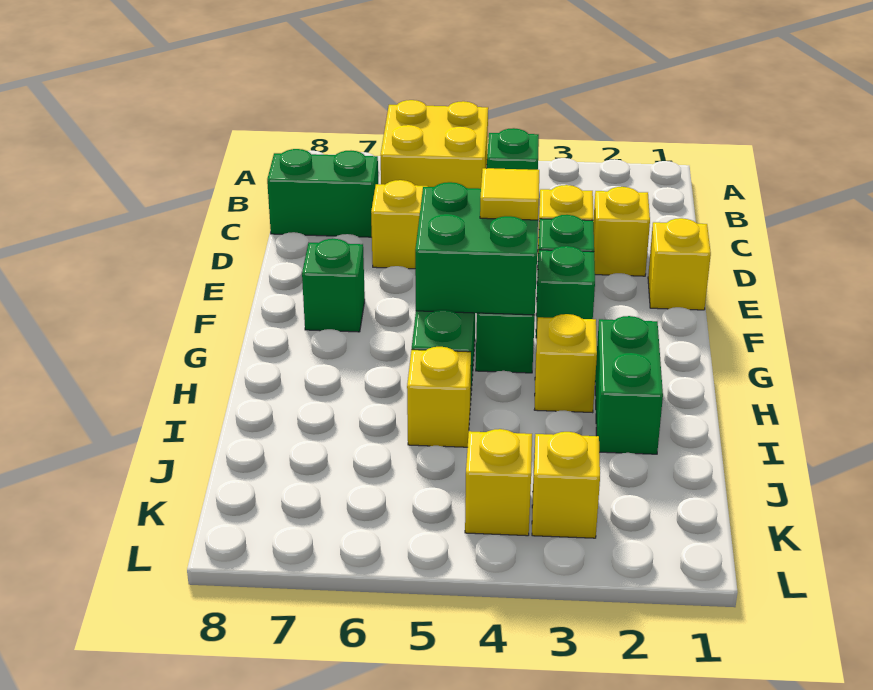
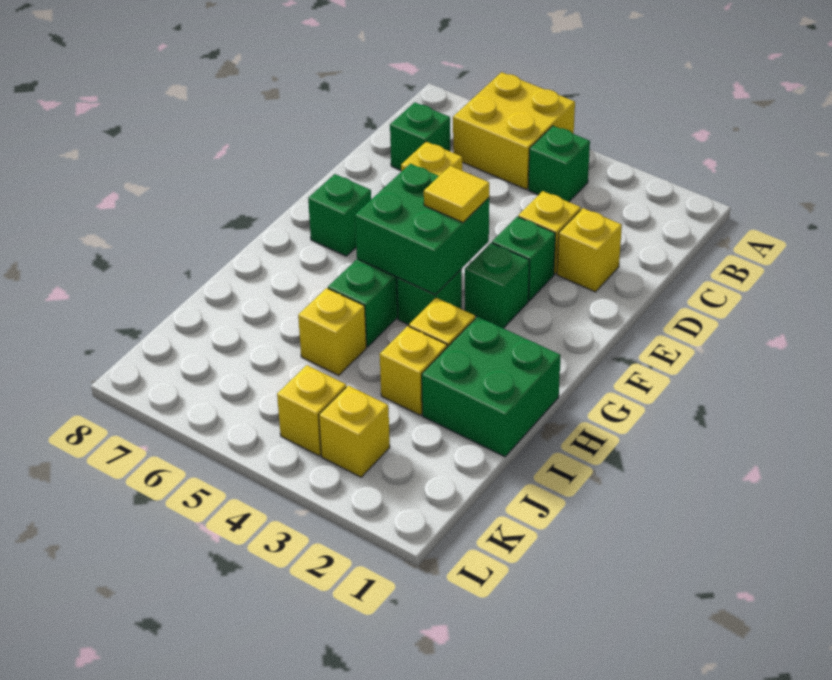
green 1x2 brick [267,149,378,237] -> green 1x1 brick [390,102,450,170]
yellow 1x1 brick [648,218,711,310] -> yellow 1x1 brick moved to [380,326,447,415]
green 1x2 brick [595,316,663,454] -> green 2x2 brick [422,317,561,457]

